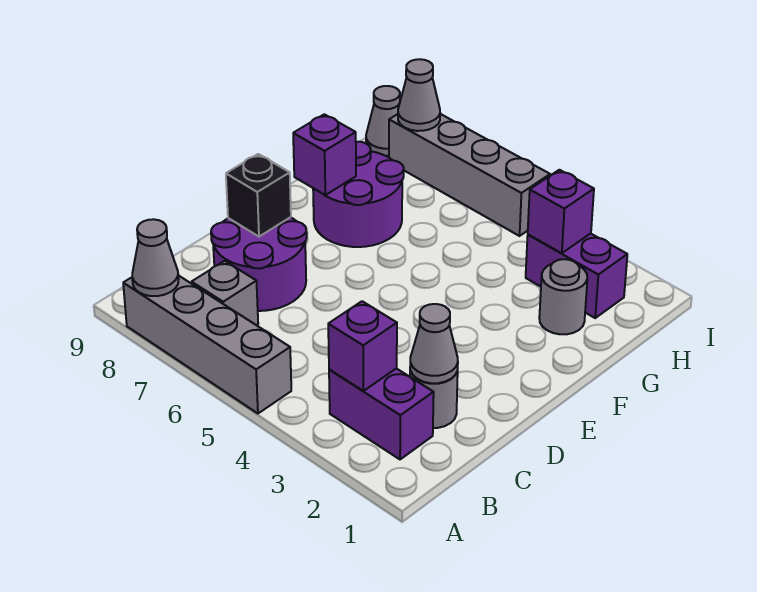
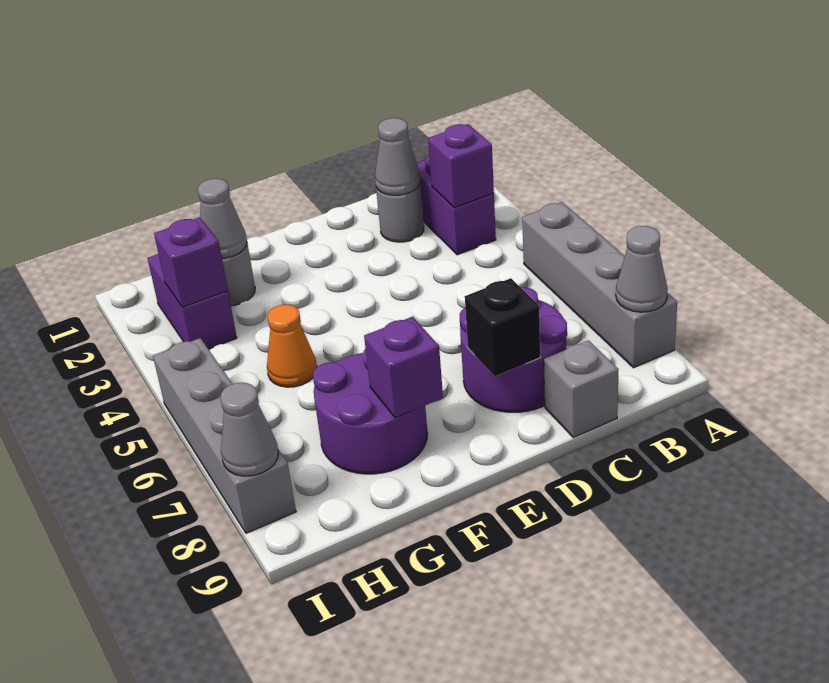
grey 1x1 brick [192,261,258,325] -> grey 1x1 brick moved to [544,340,619,438]
none -> orange 1x1 cone [267,305,317,387]
grey 1x1 cone [366,86,400,156] -> grey 1x1 cone moved to [198,179,247,259]

